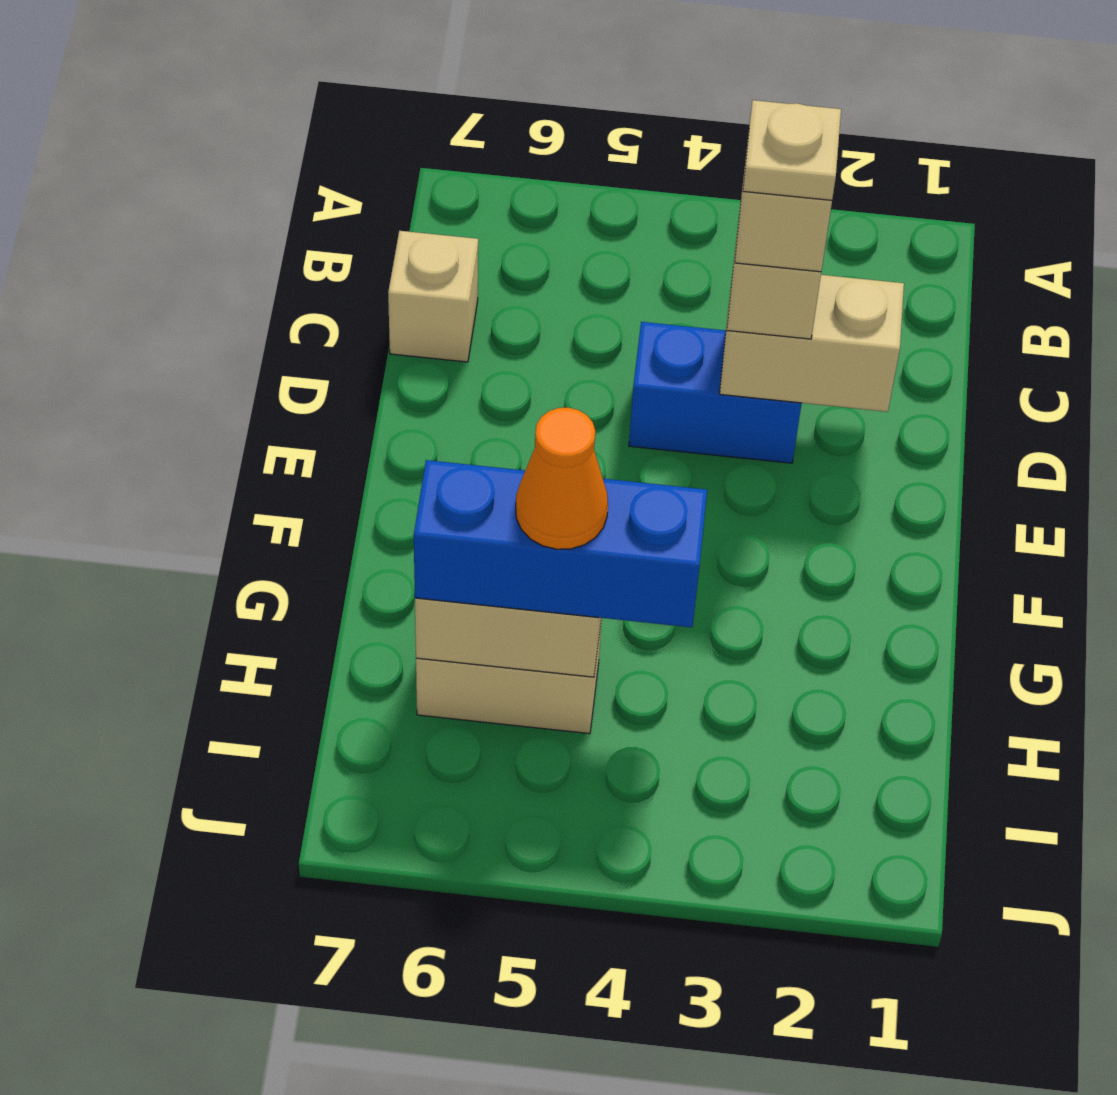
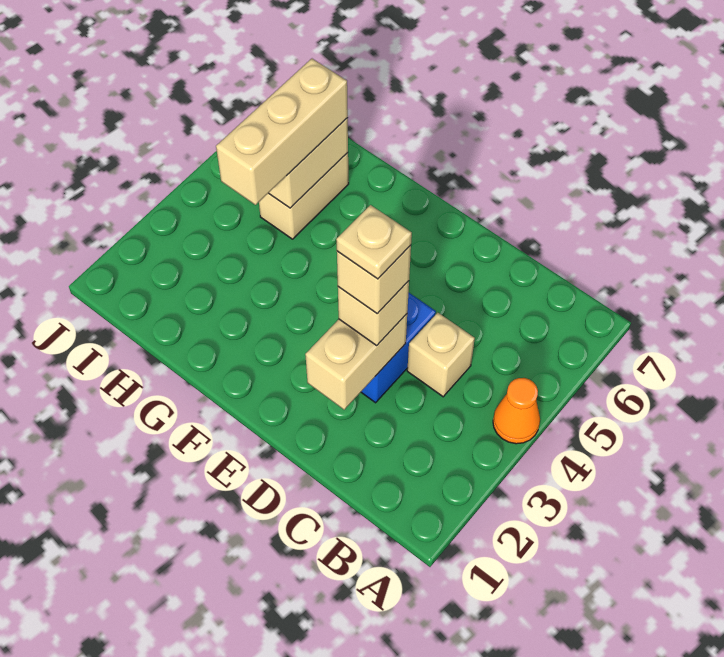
tan 1x1 brick [388,231,478,362] -> tan 1x1 brick moved to [407,313,475,397]
blue 1x3 brick [414,460,707,627] -> tan 1x3 brick [216,59,348,205]
orange 1x1 cone [516,408,608,549] -> orange 1x1 cone moved to [493,378,540,444]

